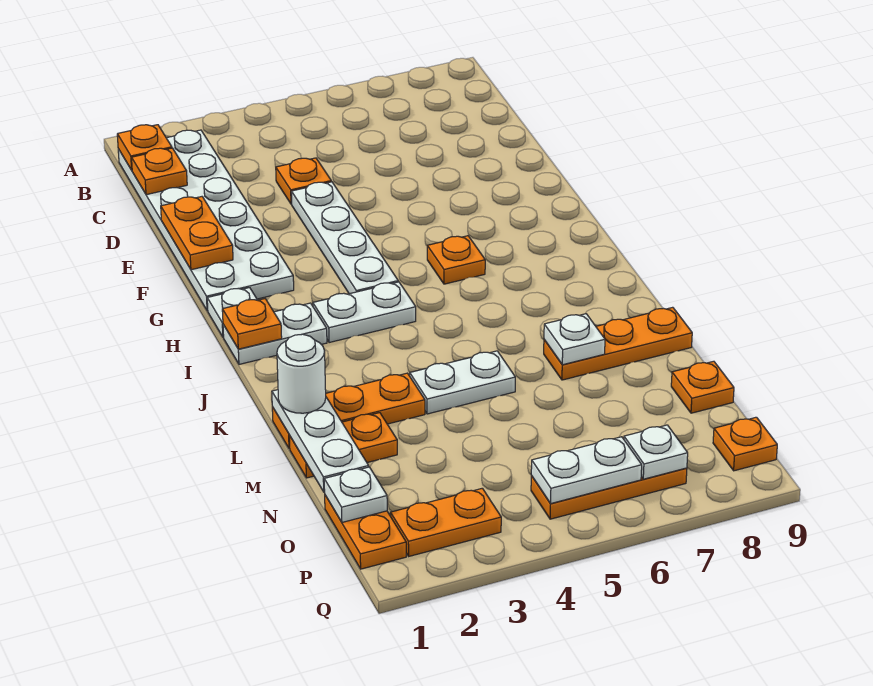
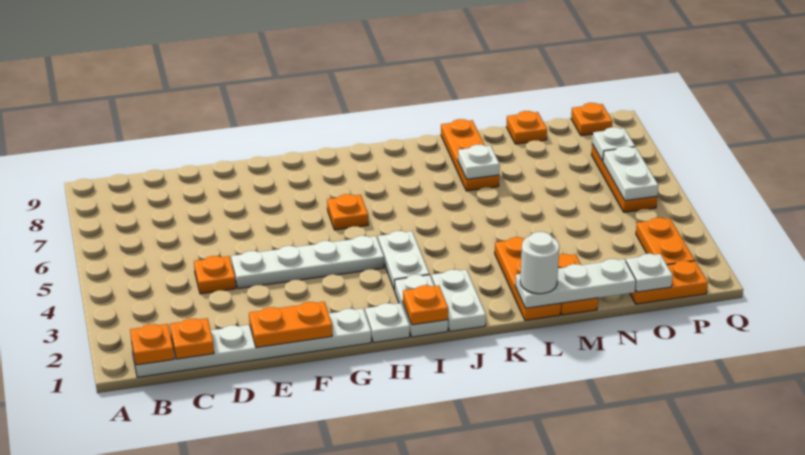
white 2x6 plate [118,130,294,311] -> white 1x6 plate [132,309,371,377]
white 1x2 plate [410,351,515,414] -> white 1x2 plate moved to [432,270,486,331]

